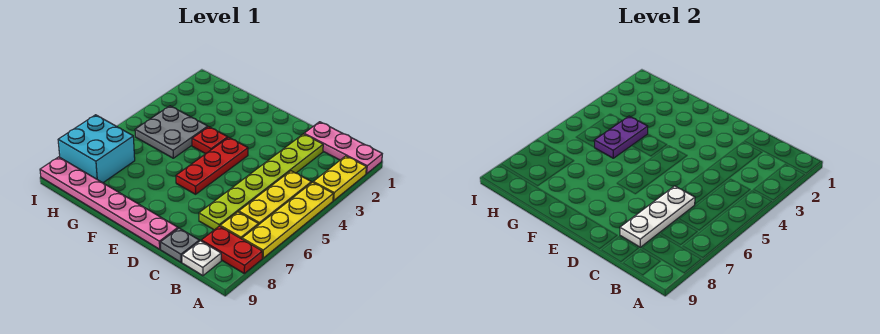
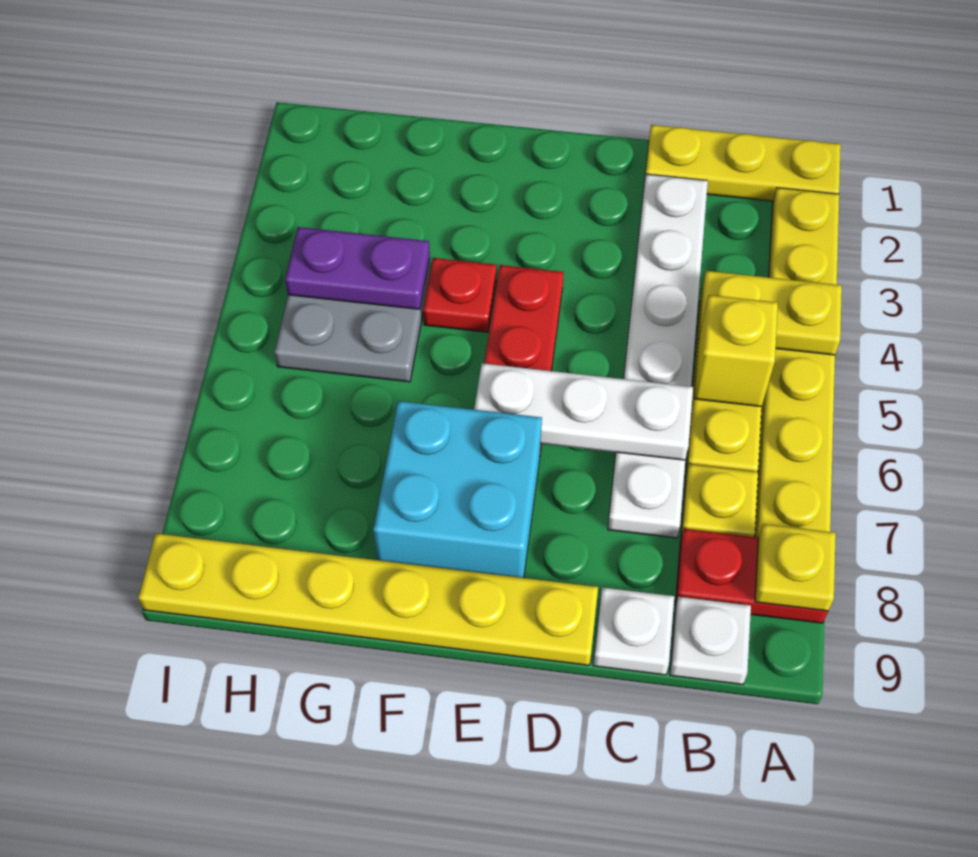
pink 1x3 plate [304,122,382,174] -> yellow 1x3 plate [644,125,841,201]
none -> yellow 1x2 plate [698,271,842,355]
none -> yellow 1x1 plate [755,524,836,611]
none -> yellow 1x1 brick [694,295,778,407]
lime 1x6 plate [199,134,323,230] -> white 1x6 plate [608,174,708,538]
white 1x3 plate [620,186,695,247] -> white 1x3 plate turned to [474,363,693,460]
grey 1x1 plate [160,228,199,262] -> white 1x1 plate [593,587,674,675]
pink 1x6 plate [40,157,178,249] -> yellow 1x6 plate [138,533,598,665]
purple 1x2 plate [594,116,648,158] -> purple 1x2 plate turned to [285,227,430,309]
cyan 2x2 brick [58,115,135,183] -> cyan 2x2 brick moved to [373,401,542,578]

